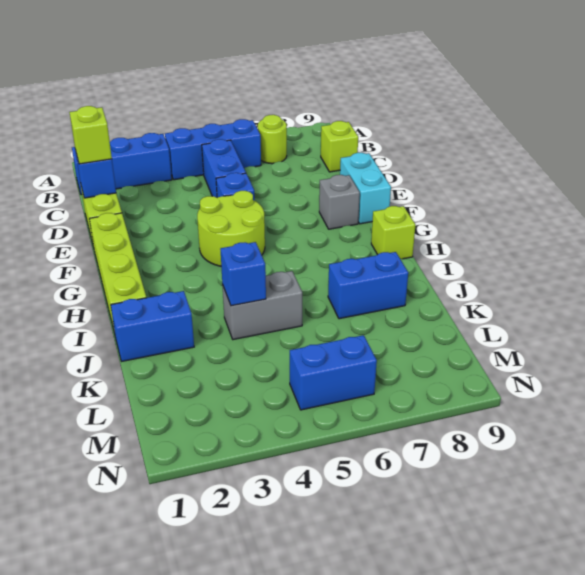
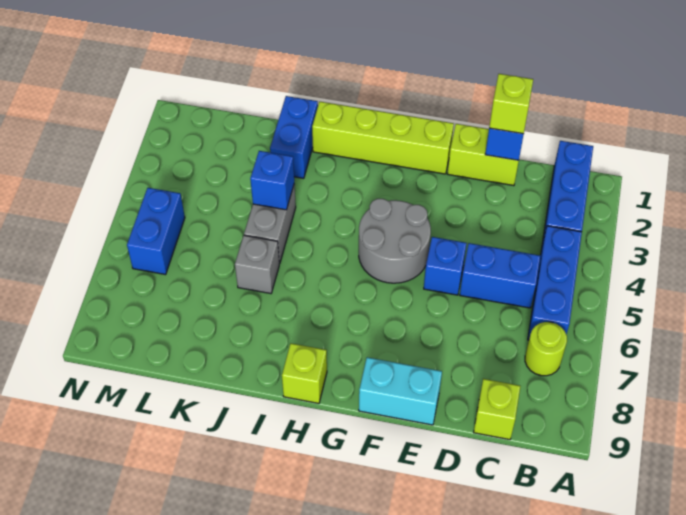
lime 2x2 round brick [197,191,265,266] -> grey 2x2 round brick [359,199,431,283]
grey 1x1 brick [319,175,360,229] -> grey 1x1 brick moved to [235,235,279,294]
blue 1x2 brick [328,252,408,319] -> none

